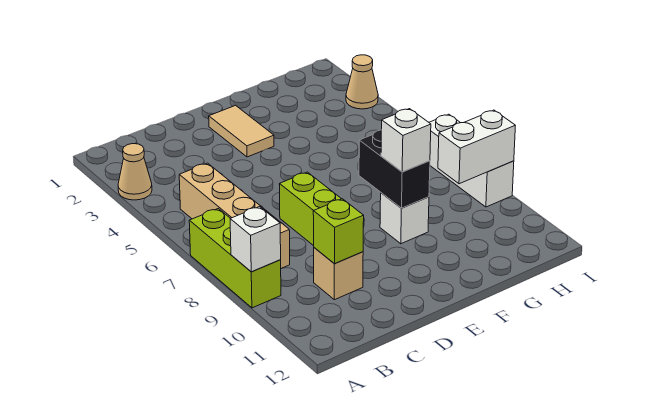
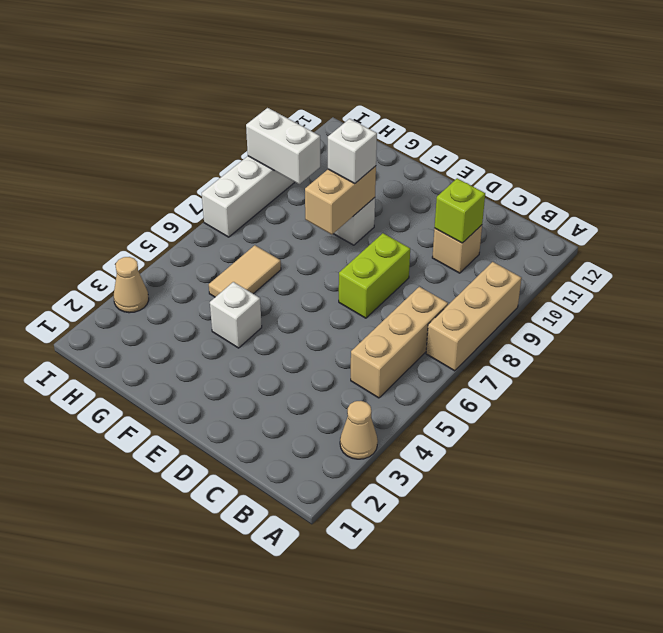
lime 1x3 brick [189,209,281,308] -> tan 1x3 brick [426,262,521,371]
white 1x1 brick [230,207,281,272] -> white 1x1 brick moved to [210,282,262,348]
tan 1x4 brick [179,163,290,269] -> tan 1x3 brick [351,287,448,398]
tan 1x2 tile [209,105,274,157] -> tan 1x2 tile moved to [209,245,281,297]
black 1x2 brick [359,130,430,208] -> tan 1x2 brick [305,166,376,235]

